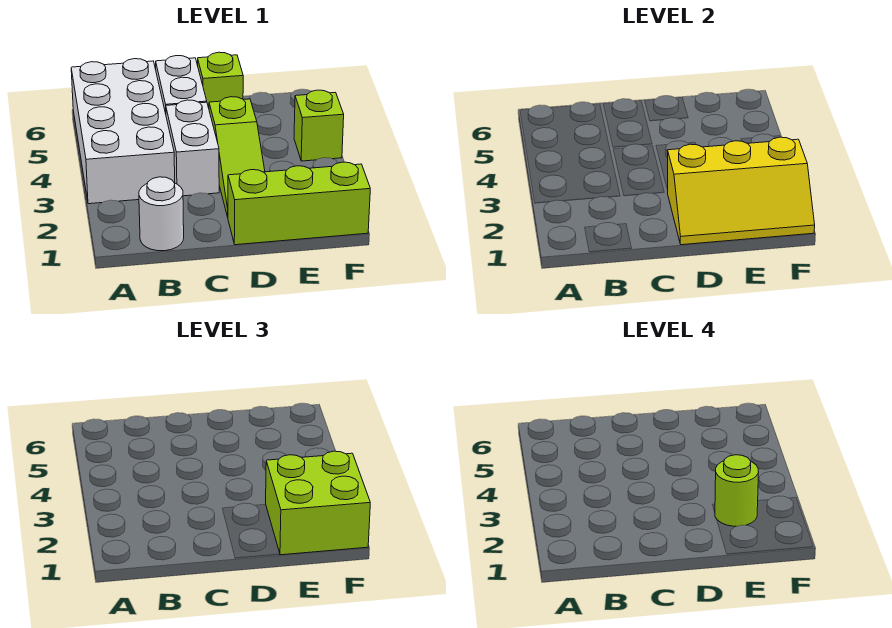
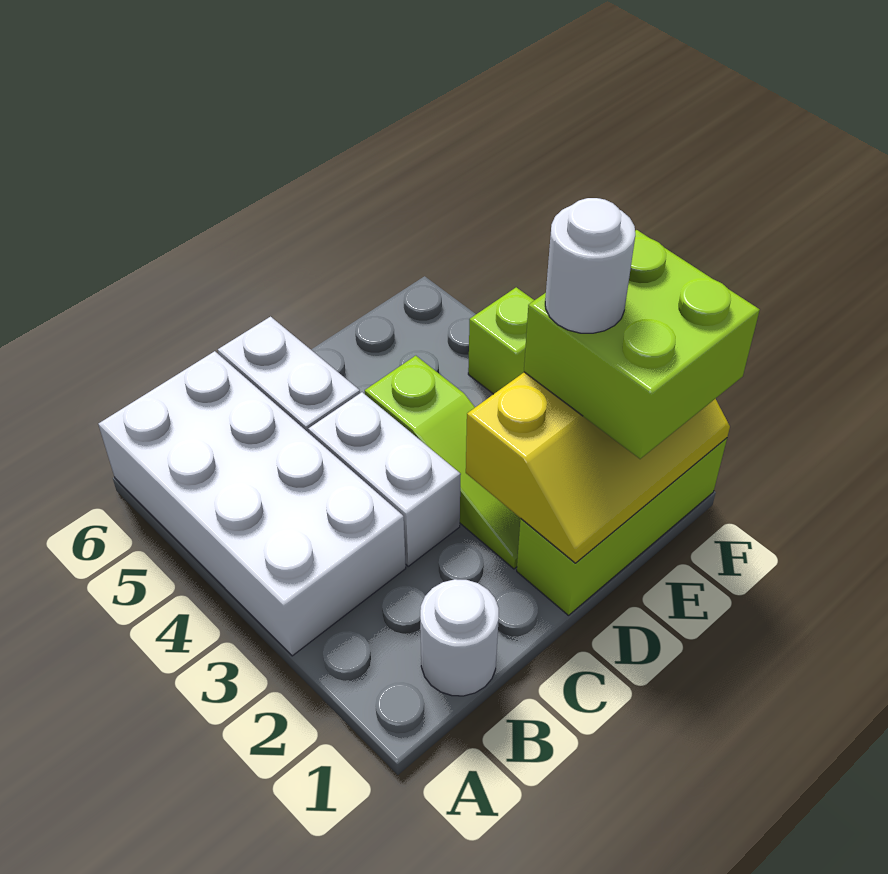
lime 1x1 brick [198,52,243,108] -> none
lime 1x1 round brick [715,455,759,526] -> white 1x1 round brick [545,198,635,333]

